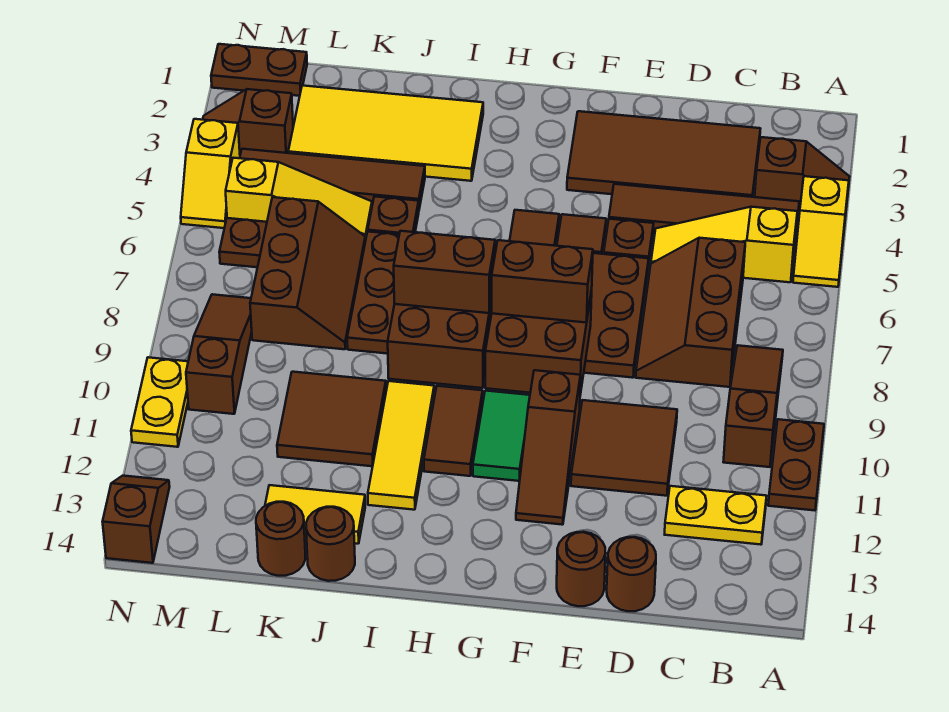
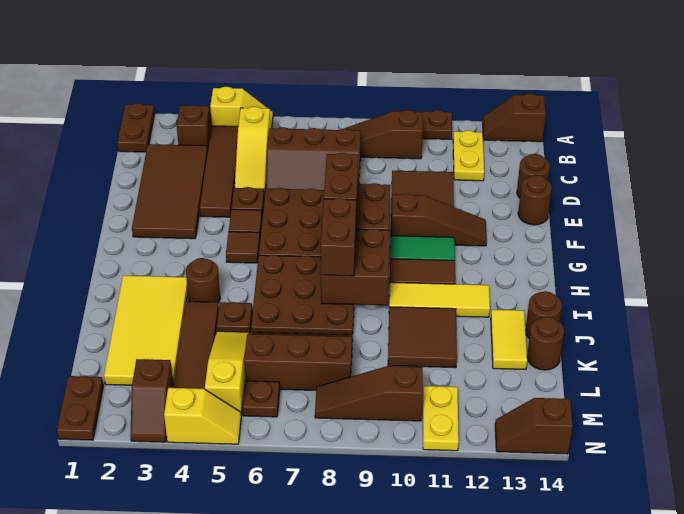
none -> brown 1x2 plate [117,103,154,152]
none -> brown 1x2 slope [483,93,546,142]
none -> brown 1x1 round brick [186,258,220,303]
yellow 1x2 plate [131,357,188,447] -> yellow 1x2 plate turned to [423,386,459,451]

